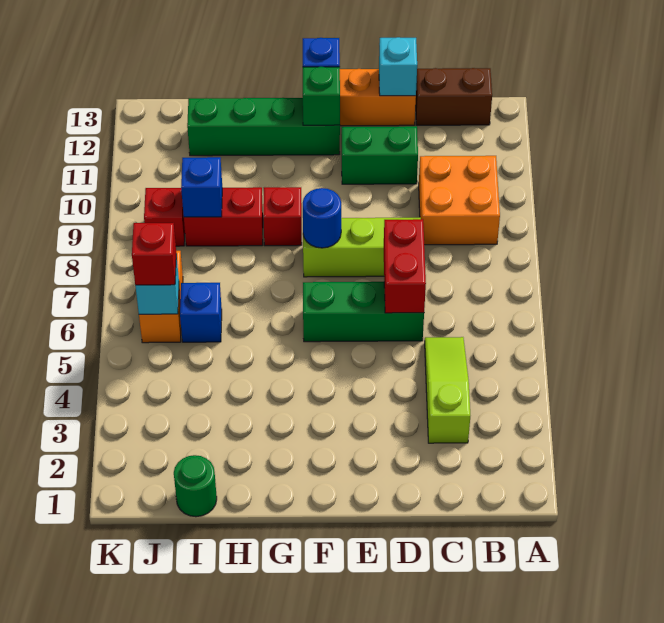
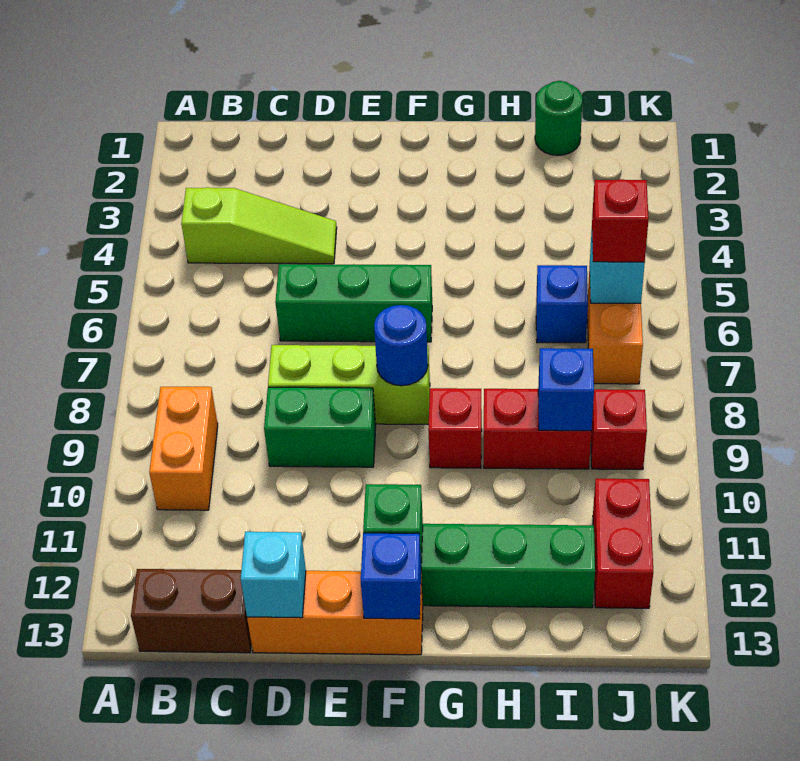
orange 2x2 brick [419,156,500,245] -> orange 1x2 brick [149,387,218,510]
lime 1x3 slope [425,337,470,443] -> lime 1x3 slope turned to [181,187,337,264]
red 1x2 brick [384,219,426,313] -> red 1x2 brick moved to [593,479,653,608]
green 1x2 brick [342,126,418,184] -> green 1x2 brick moved to [264,387,376,467]

